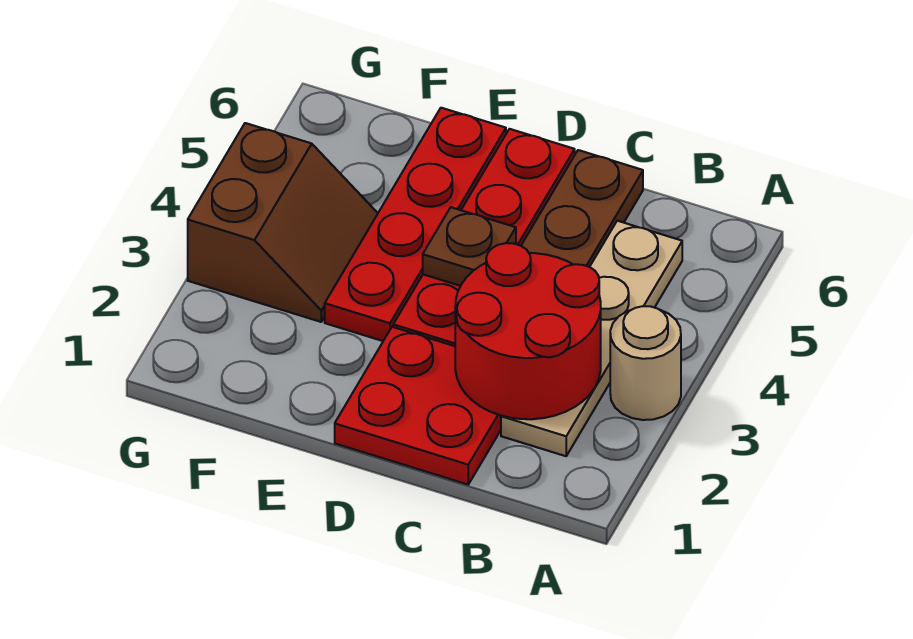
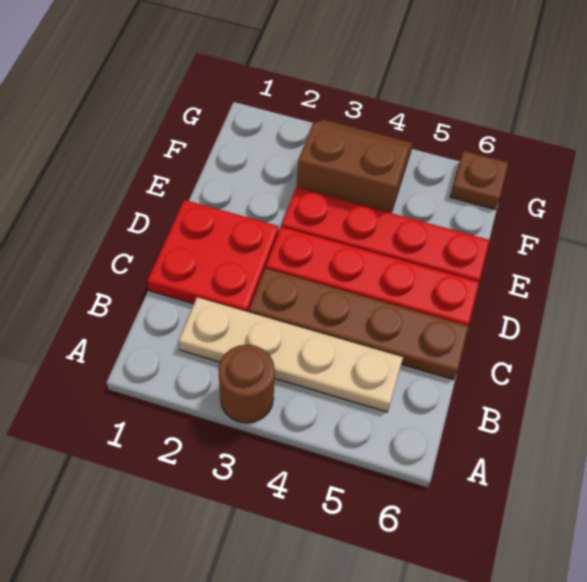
tan 1x1 round brick [610,306,681,420] -> brown 1x1 round brick [218,345,275,423]
red 2x2 round brick [455,243,601,419] -> none
brown 1x1 plate [423,207,516,286] -> brown 1x1 plate moved to [450,151,508,209]
brown 2x2 slope [188,123,378,322] -> brown 2x2 slope turned to [297,120,413,213]

